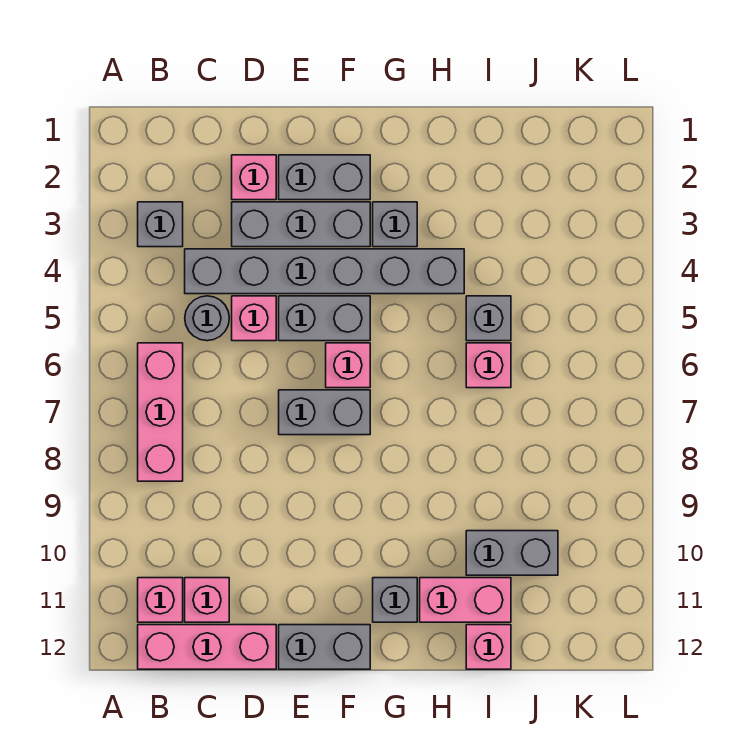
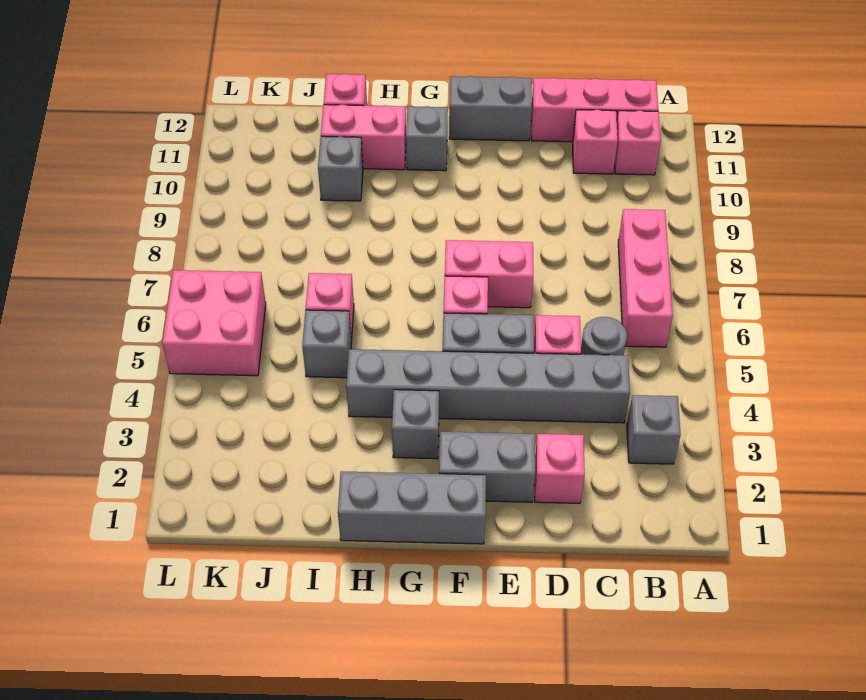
grey 1x3 brick [232,202,370,247] -> grey 1x3 brick moved to [338,471,486,544]
grey 1x2 brick [279,390,370,435] -> pink 1x2 brick [445,240,533,308]
grey 1x2 brick [466,531,558,575] -> grey 1x1 brick [318,136,363,201]
none -> pink 2x2 brick [162,270,266,376]

